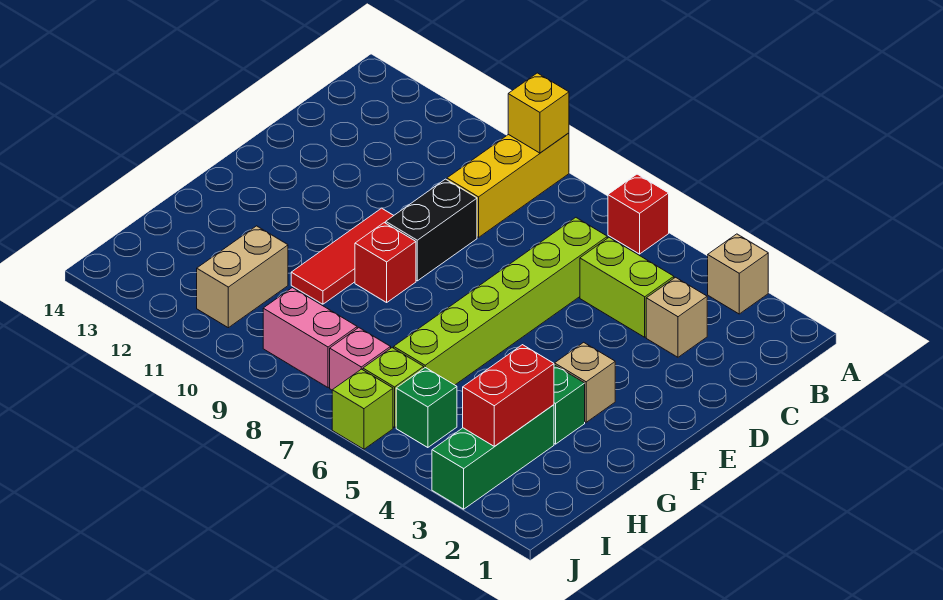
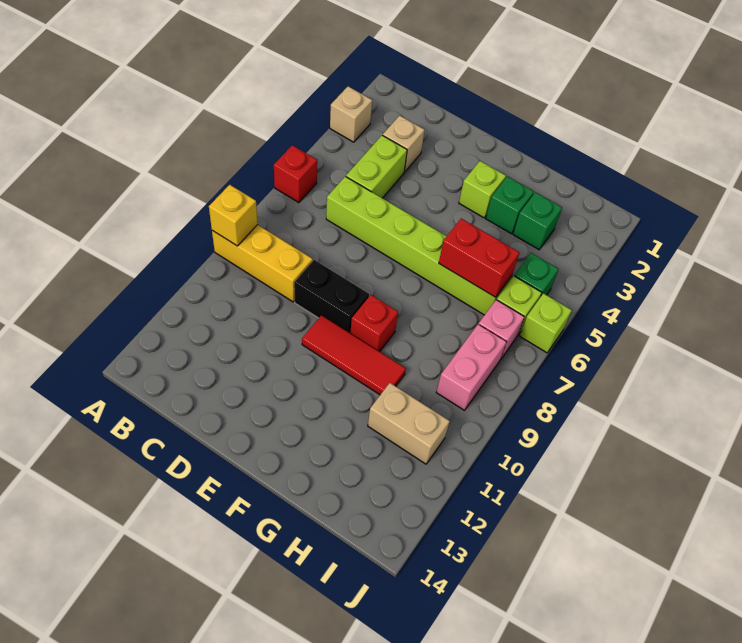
tan 1x1 brick [555,342,615,422] -> lime 1x1 brick [459,161,506,218]
green 1x3 brick [432,405,554,509] -> green 1x1 brick [513,192,562,250]
red 1x2 brick [463,345,554,447] -> red 1x2 brick moved to [439,218,520,297]

